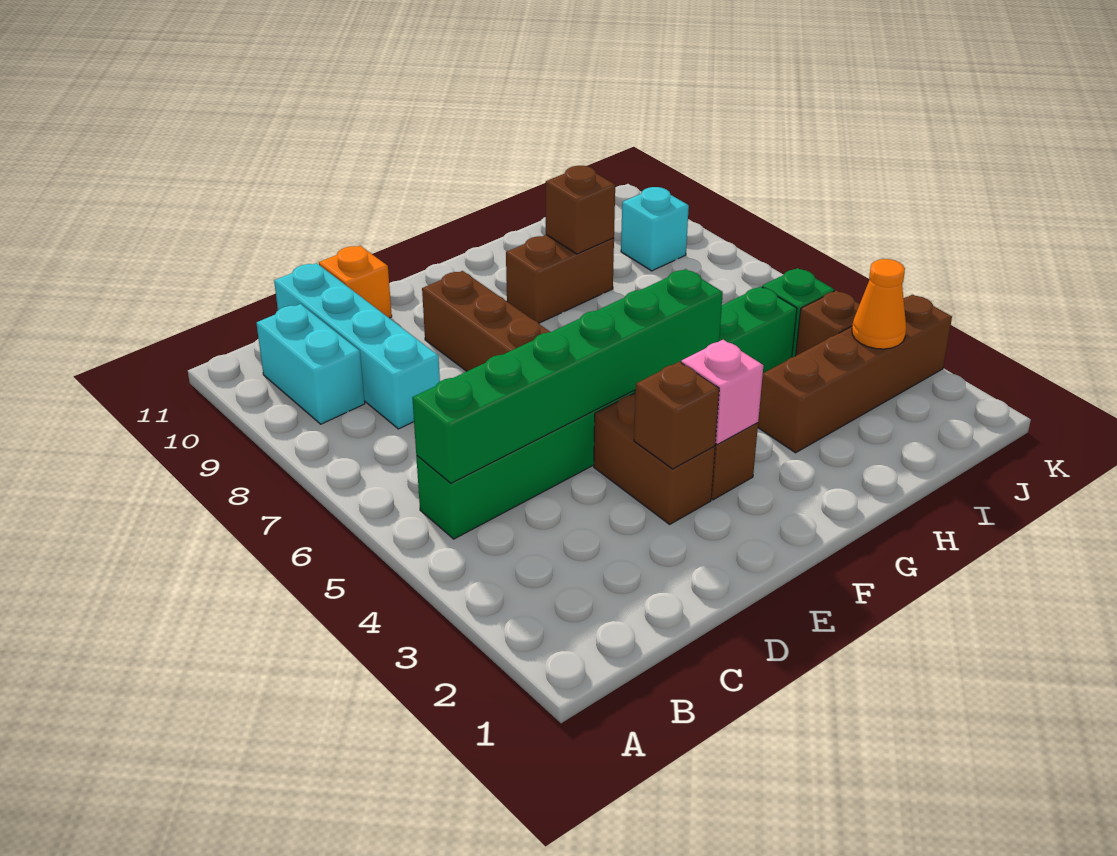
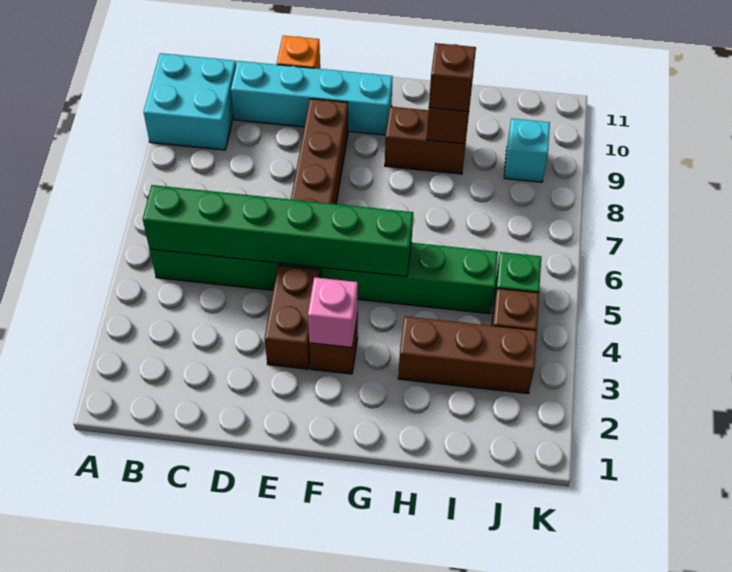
cyan 1x2 brick [256,304,365,424] -> cyan 2x2 brick [144,53,236,150]
cyan 1x4 brick [274,263,440,429] -> cyan 1x4 brick turned to [231,61,393,135]
brown 1x1 brick [634,362,719,469] -> brown 1x1 brick moved to [429,43,476,112]
brown 1x4 brick [758,295,952,453] -> brown 1x3 brick [398,316,537,394]
orange 1x1 cone [852,259,906,349] -> none

